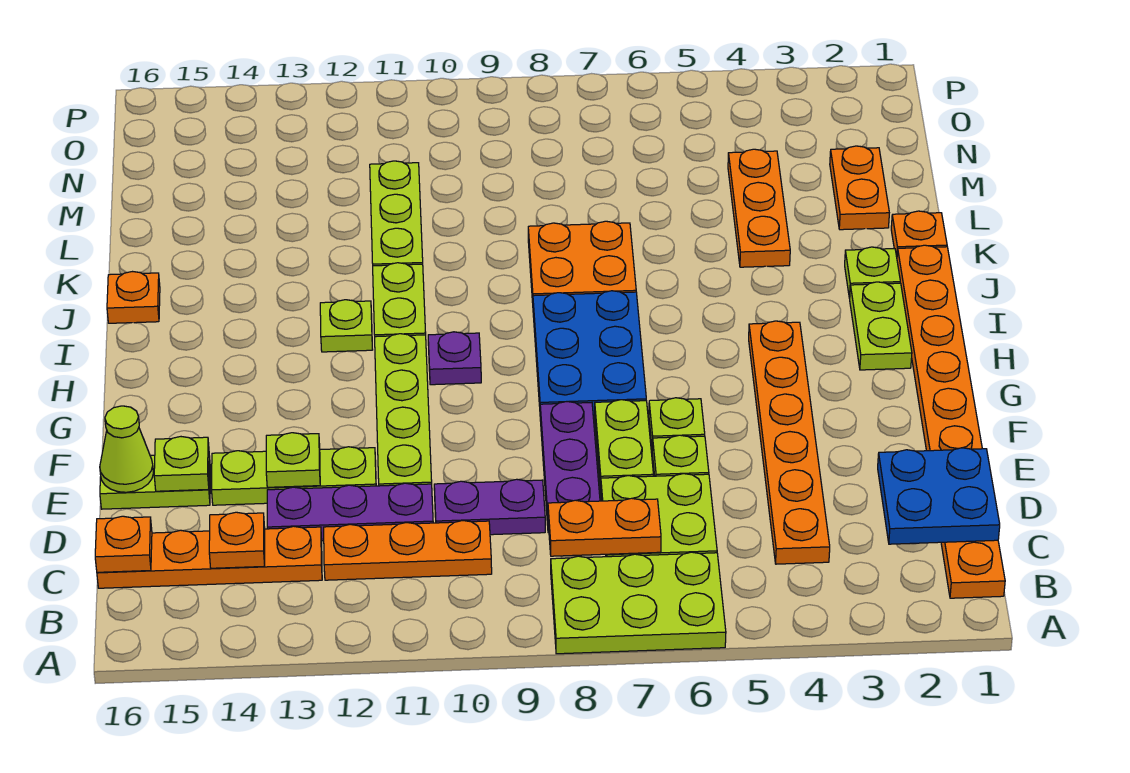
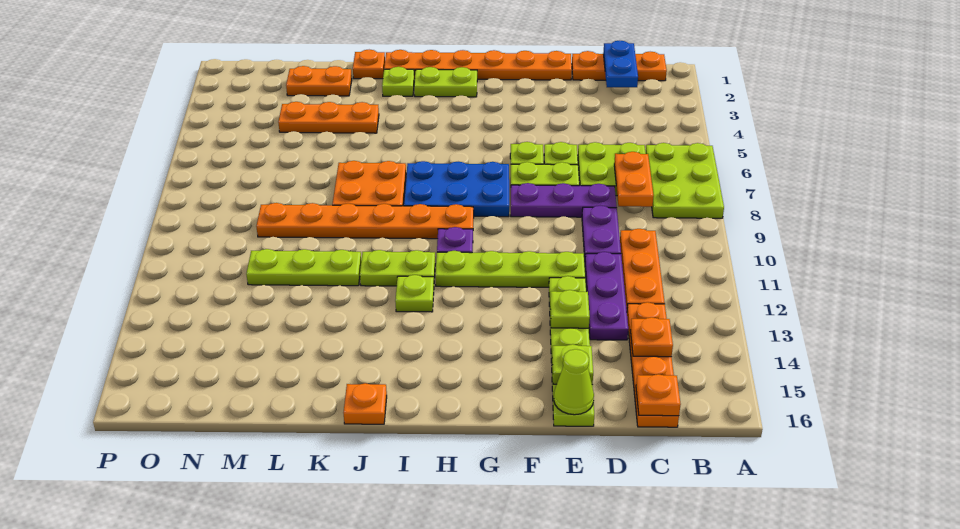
blue 2x2 plate [878,448,1000,544] -> blue 1x2 plate [603,41,638,87]
orange 1x6 plate [749,321,830,564] -> orange 1x6 plate moved to [256,203,474,239]

